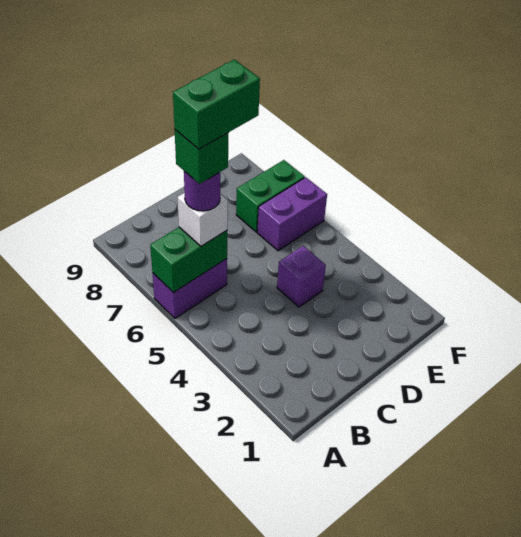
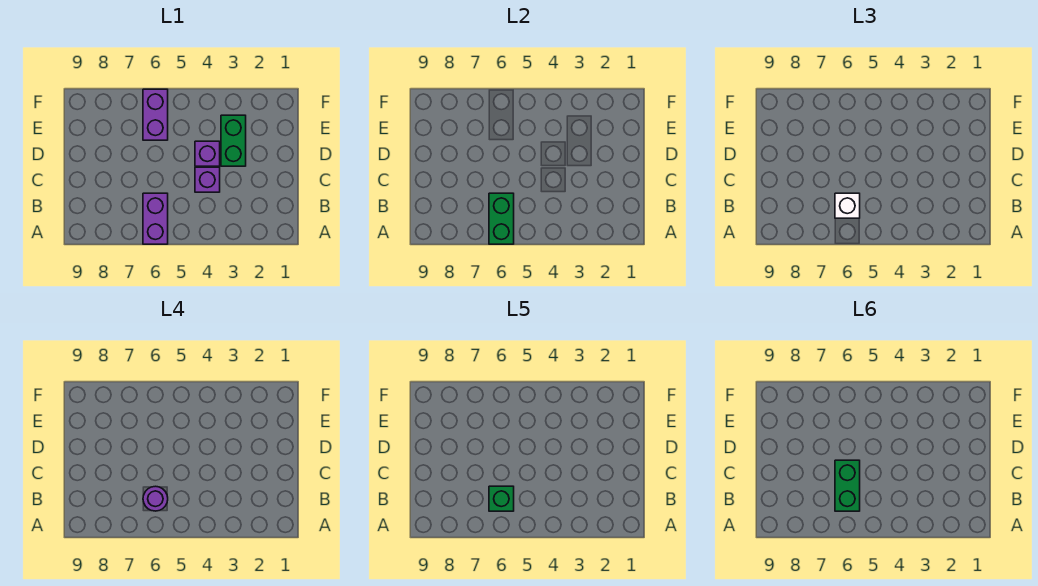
none -> purple 1x1 brick [195,167,220,192]
green 1x2 brick [236,160,305,232] -> green 1x2 brick moved to [221,115,246,166]

